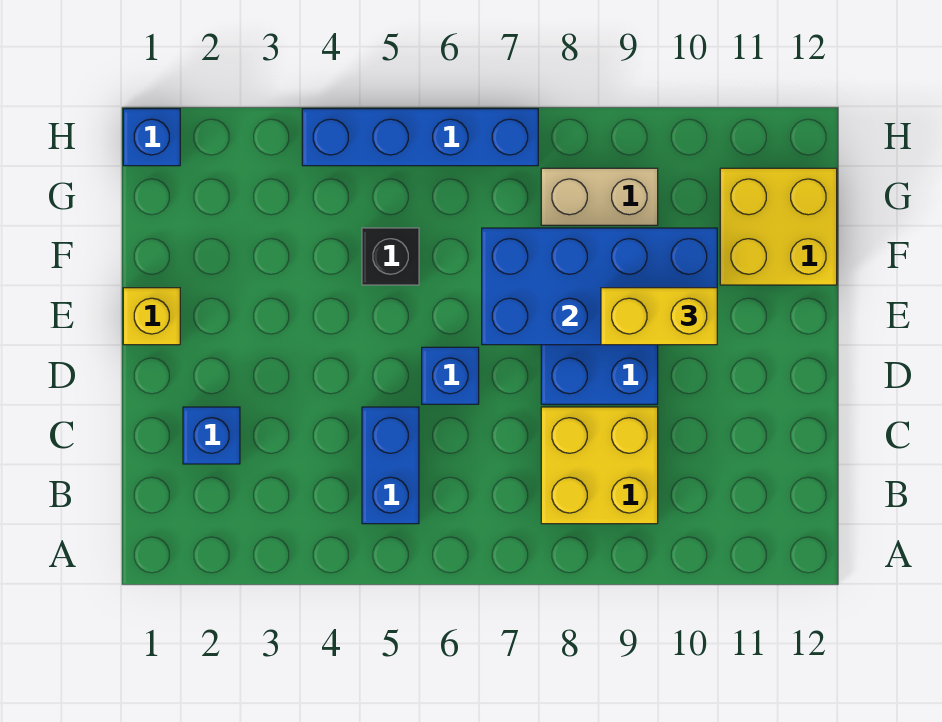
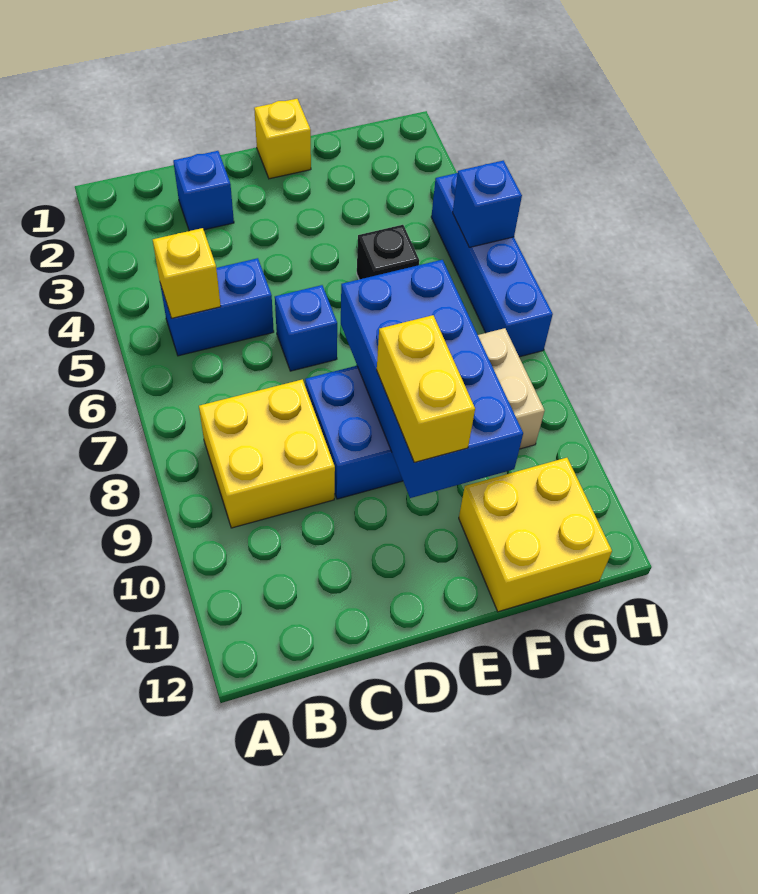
none -> yellow 1x1 brick [153,228,221,318]
blue 1x1 brick [123,109,180,166] -> blue 1x1 brick moved to [453,161,522,247]

